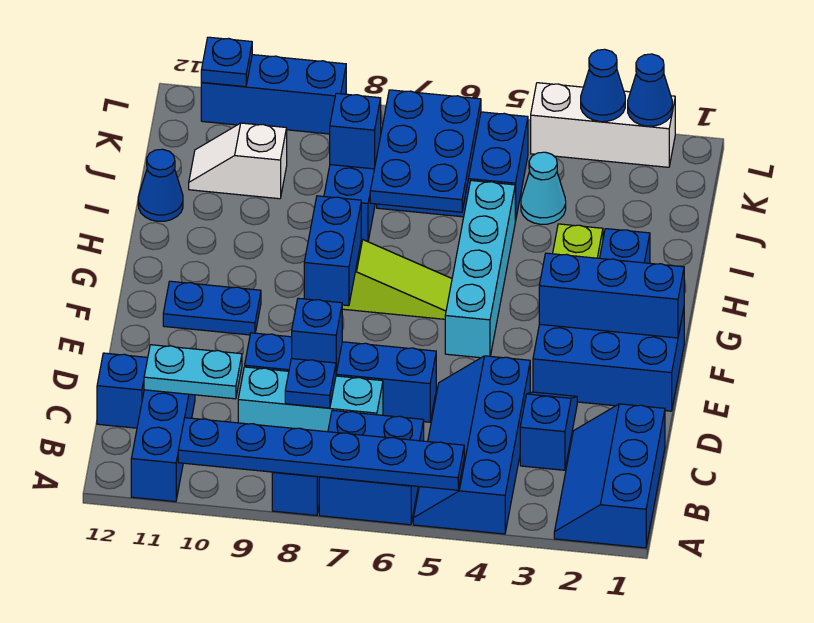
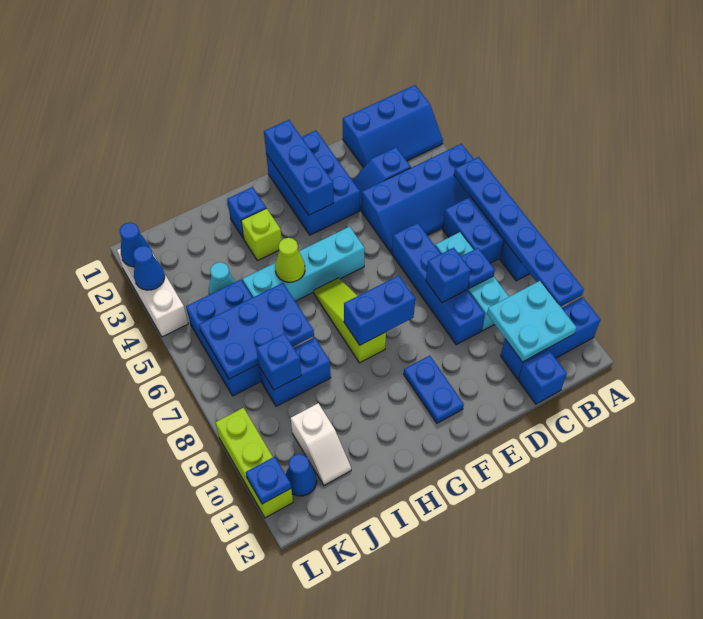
cyan 1x2 plate [144,345,242,399] -> cyan 2x2 plate [487,281,577,362]
none -> lime 1x1 cone [275,238,305,282]
blue 1x1 cone [138,149,183,221] -> blue 1x1 cone moved to [286,454,317,496]
blue 1x3 brick [201,55,346,134] -> lime 1x3 brick [215,408,293,518]

